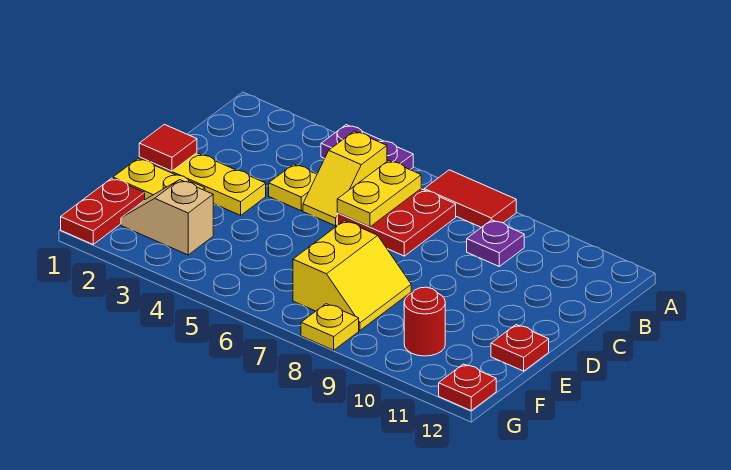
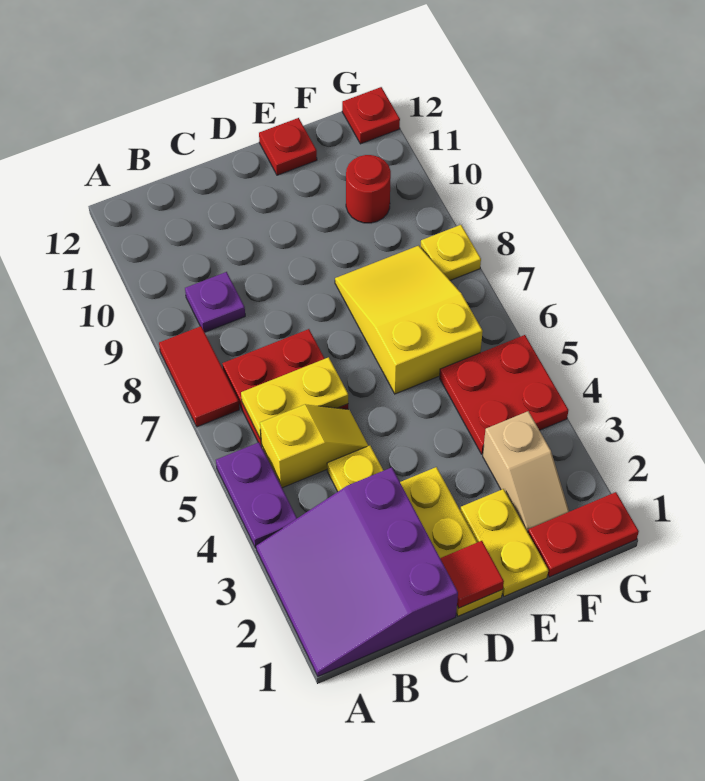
none -> purple 3x3 slope [256,467,458,676]
yellow 2x2 slope [293,221,411,330] -> yellow 2x3 slope [335,246,483,394]
none -> red 2x2 plate [440,335,568,454]

